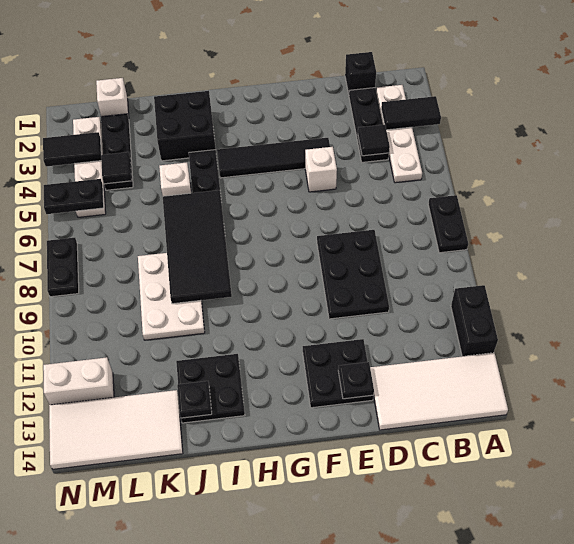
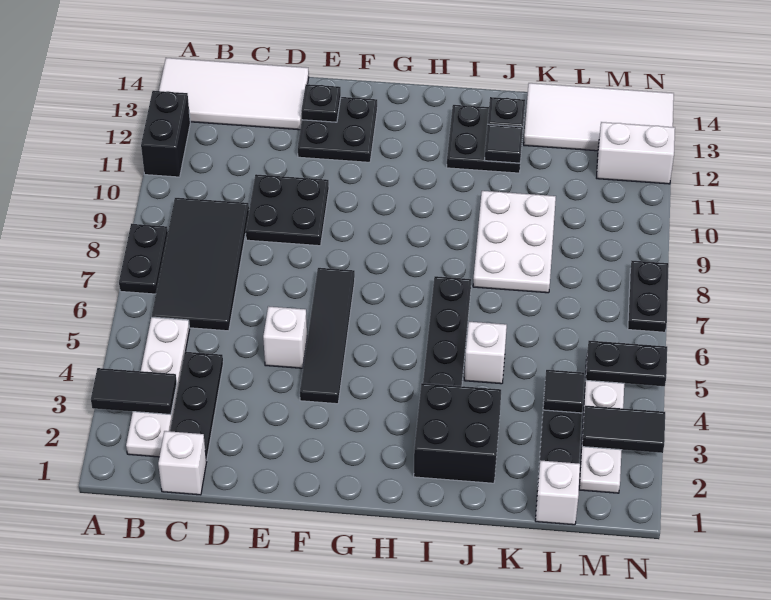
black 1x1 brick [345,52,376,94] -> white 1x1 brick [158,431,207,495]
black 1x1 tile [358,125,390,156] -> black 1x1 tile moved to [485,124,523,163]
black 2x3 plate [317,230,389,319] -> black 2x2 plate [246,174,329,246]
black 1x4 tile [217,138,330,178] -> black 1x4 tile turned to [300,268,355,404]
black 2x4 tile [163,190,232,304] -> black 2x4 tile moved to [152,198,249,331]

